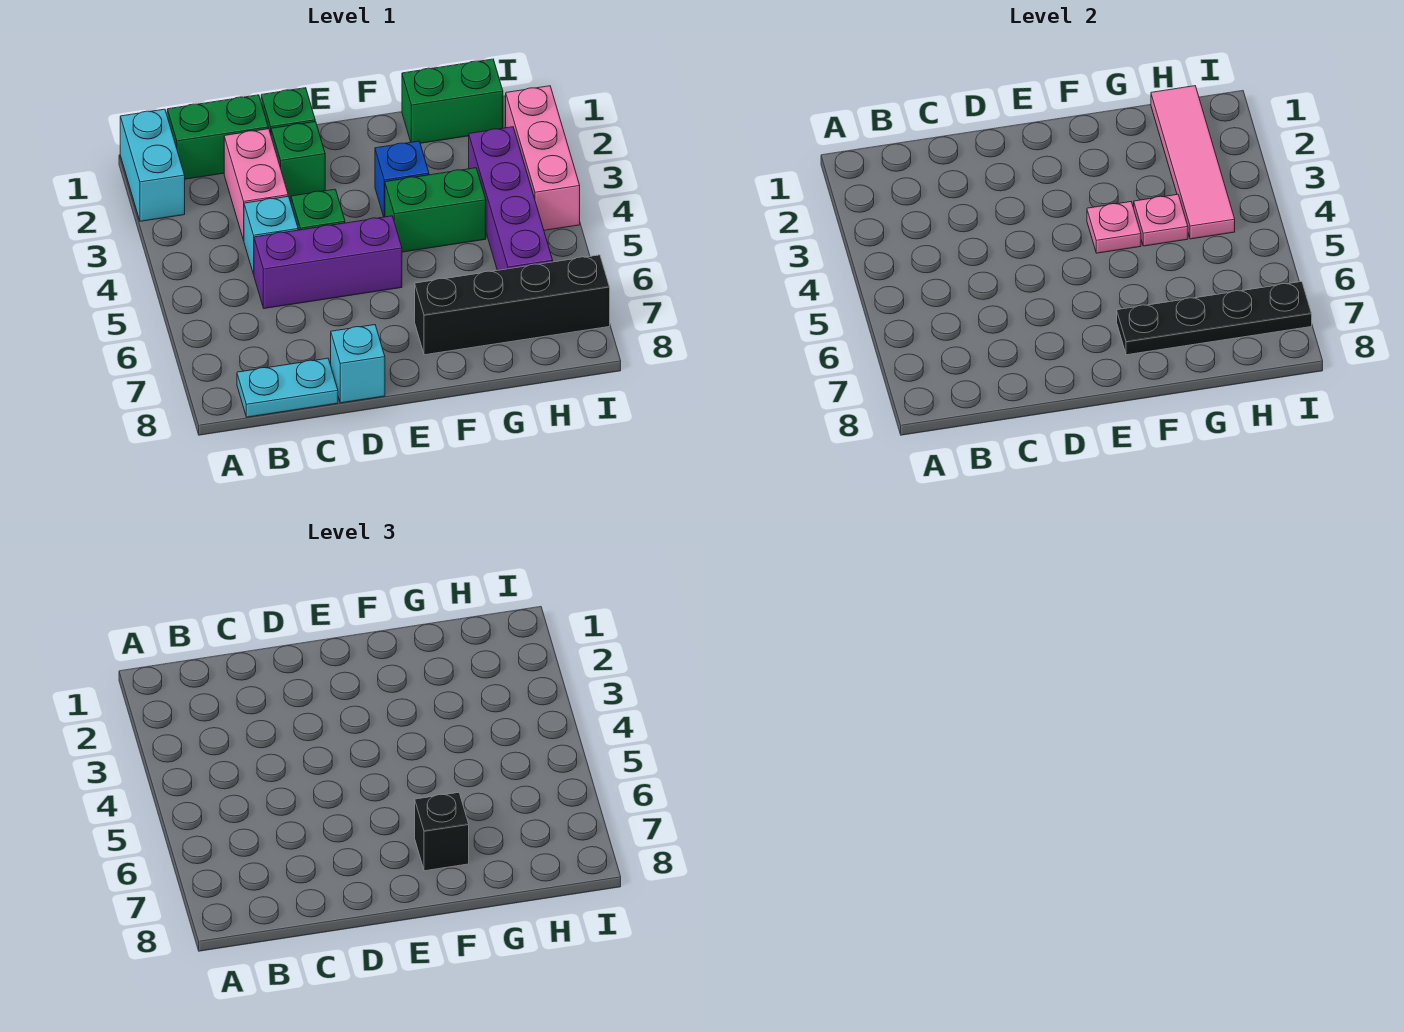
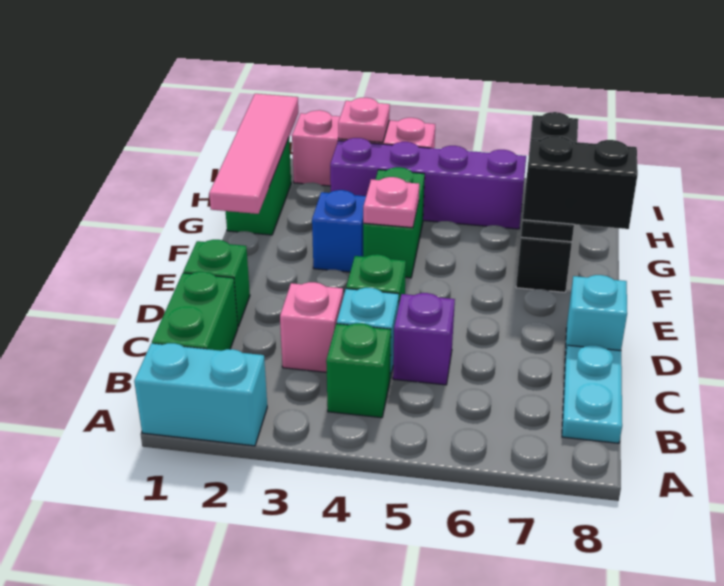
pink 1x2 brick [224,129,288,240] -> pink 1x1 brick [280,282,343,372]
purple 1x3 brick [254,216,402,309] -> purple 1x1 brick [393,293,455,385]
green 1x1 brick [271,122,325,199] -> green 1x1 brick moved to [326,323,391,418]
black 1x1 brick [415,792,469,871] -> black 1x2 brick [523,136,638,229]
pink 1x1 plate [1134,194,1188,246] -> pink 1x1 plate moved to [338,98,390,142]
pink 1x4 tile [1151,86,1235,239] -> pink 1x4 tile turned to [209,94,298,214]

